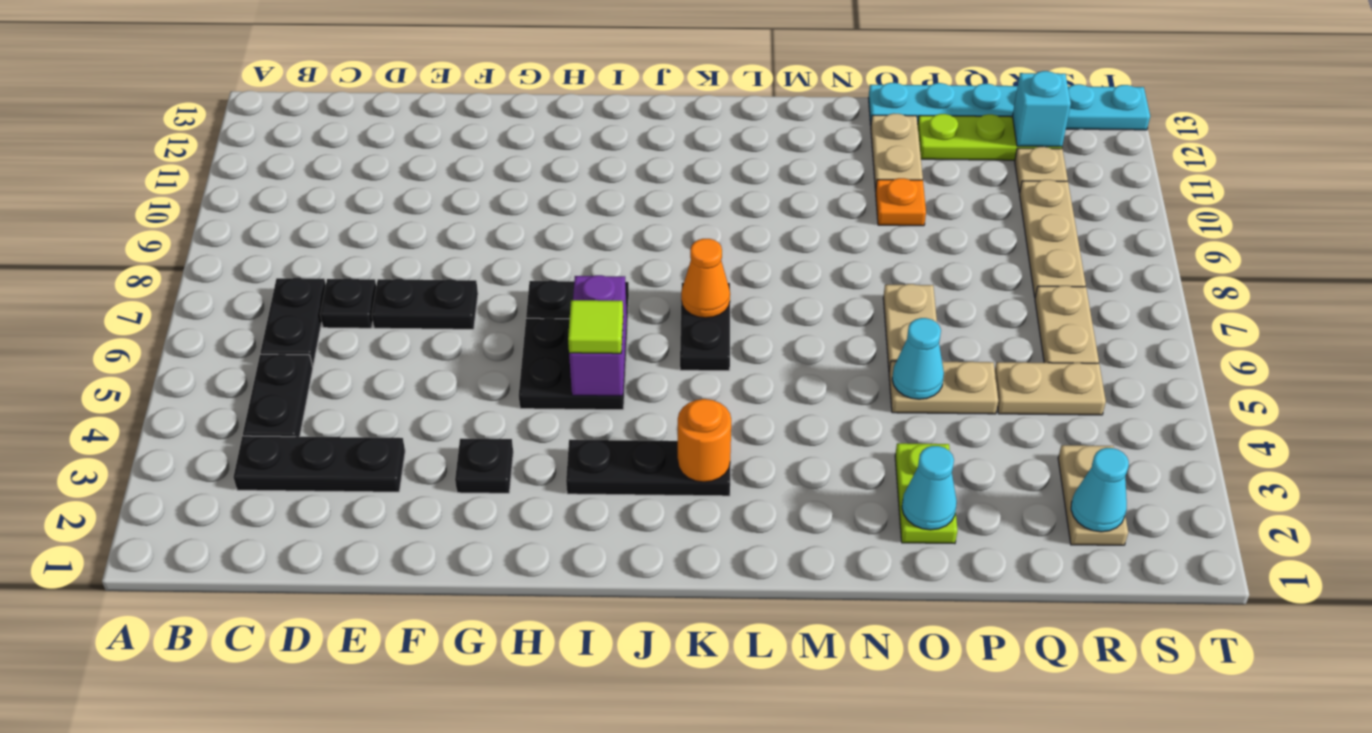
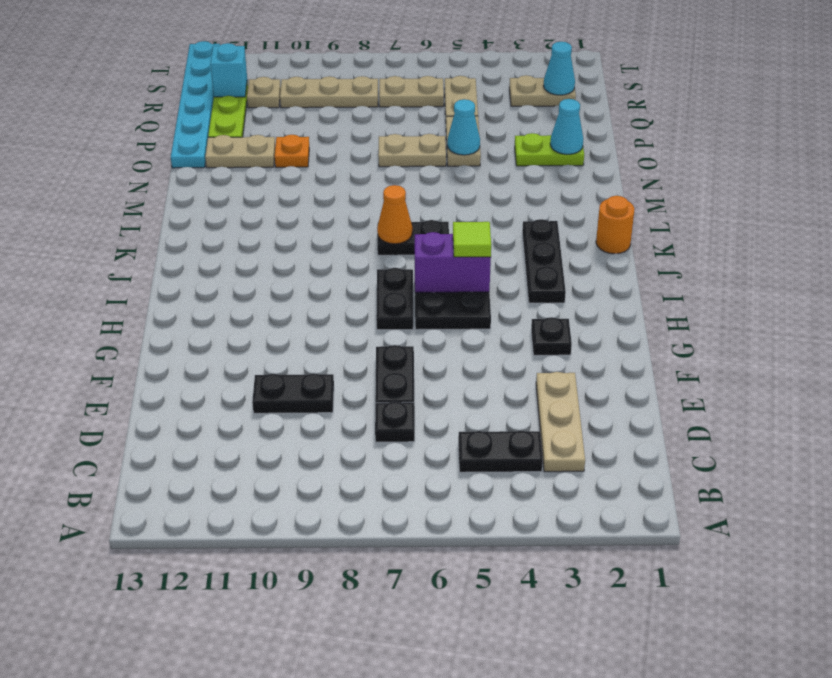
black 1x3 plate [233,436,405,492] -> tan 1x3 plate [536,372,585,472]
black 1x2 plate [260,278,326,366] -> black 1x2 plate moved to [252,373,334,413]
orange 1x1 round brick [678,399,731,482] -> orange 1x1 round brick moved to [596,196,634,254]

